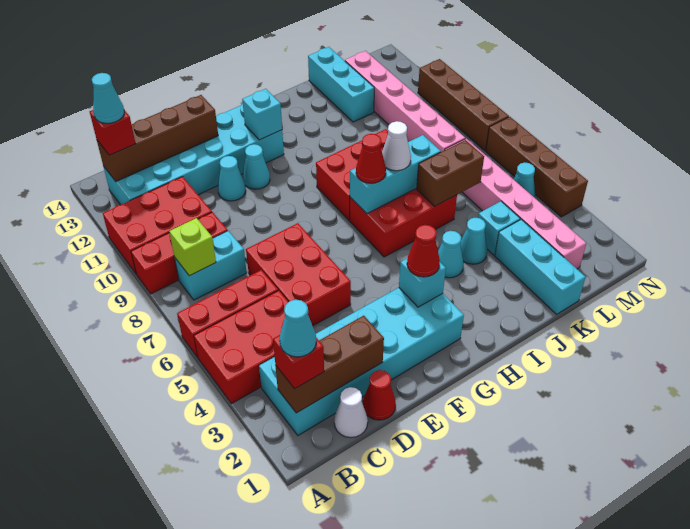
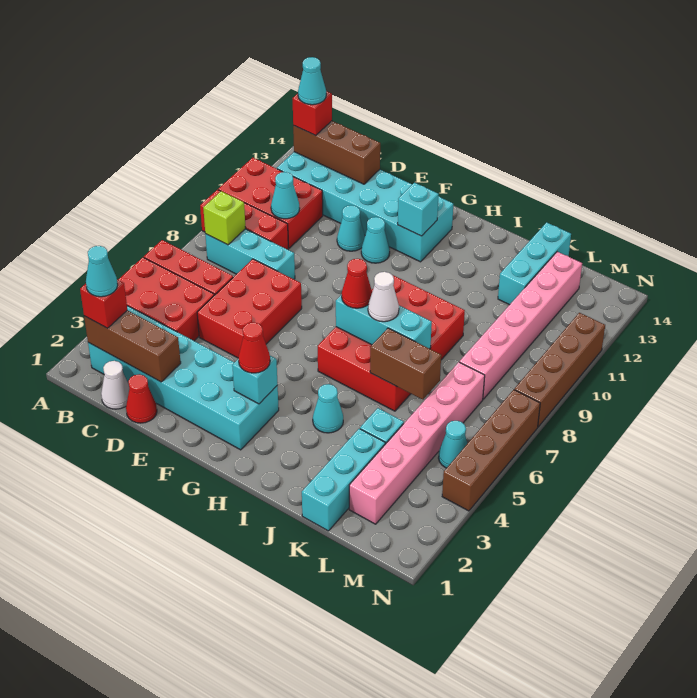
cyan 1x2 brick [175,231,247,300] -> cyan 1x3 brick [205,229,295,279]
brown 1x4 brick [97,95,218,181] -> brown 1x3 brick [293,121,380,184]
cyan 1x1 cone [460,218,487,264] -> cyan 1x1 cone moved to [271,172,300,219]

